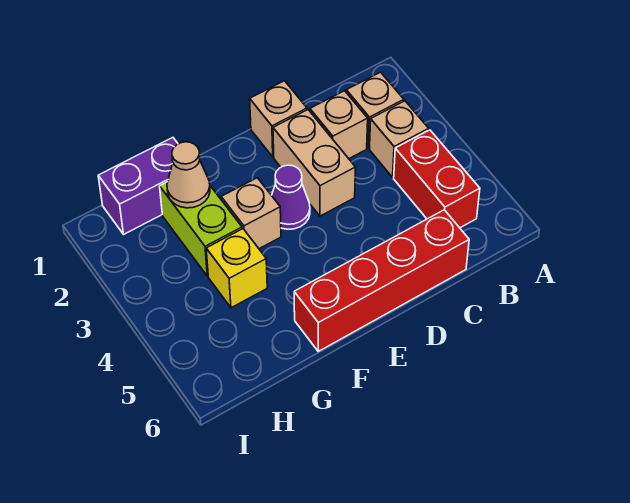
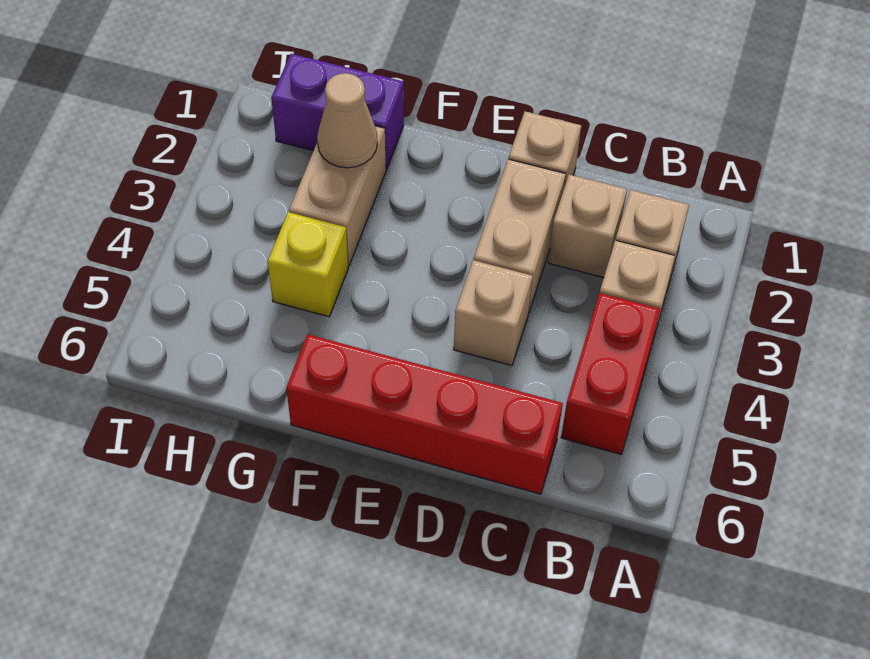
purple 1x1 cone [272,165,310,229] -> none
tan 1x1 brick [221,178,281,249] -> tan 1x1 brick moved to [454,260,533,366]
lime 1x2 brick [160,182,242,276] -> tan 1x2 brick [289,126,386,266]

